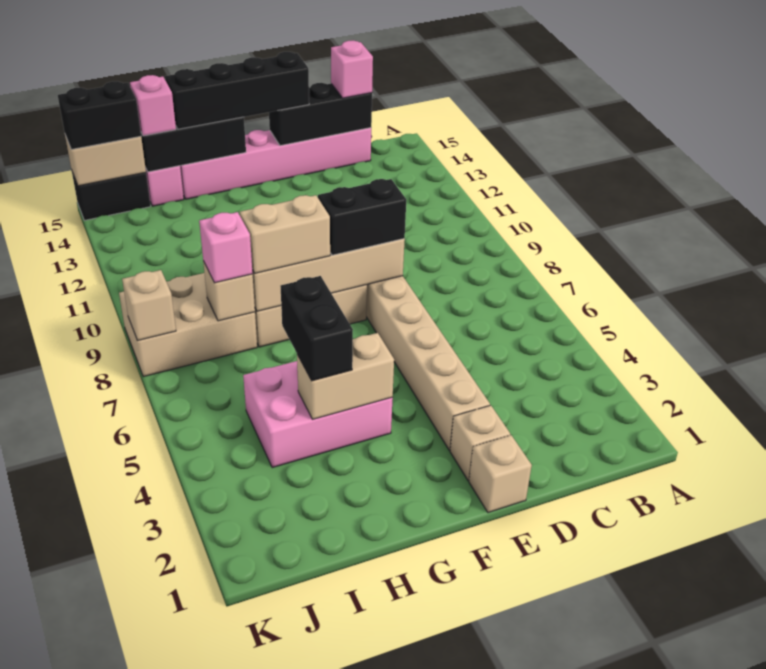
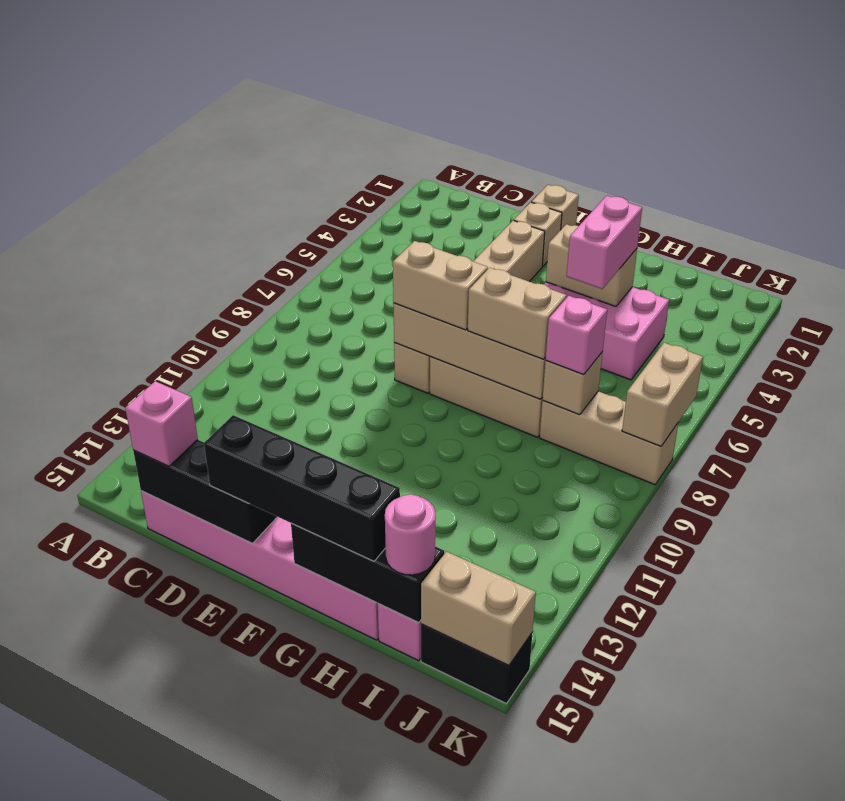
black 1x2 brick [318,179,406,255] -> tan 1x2 brick [393,241,488,330]
black 1x2 brick [280,276,353,381] -> pink 1x2 brick [567,196,642,289]
tan 2x3 brick [119,273,257,377] -> tan 1x3 brick [540,391,679,485]
pink 1x1 brick [130,75,176,136] -> pink 1x1 round brick [385,494,435,575]
black 1x2 brick [58,81,141,149] -> none
tan 1x1 brick [122,270,176,341] -> tan 1x2 brick [622,343,703,446]

